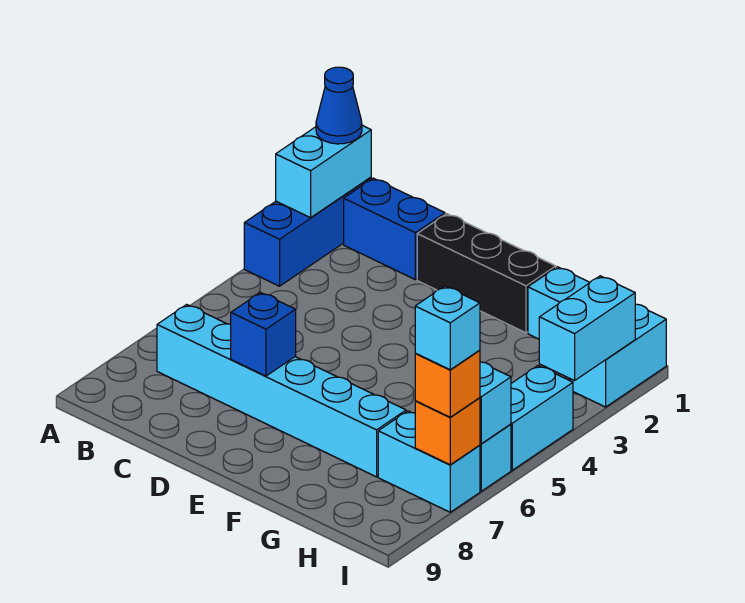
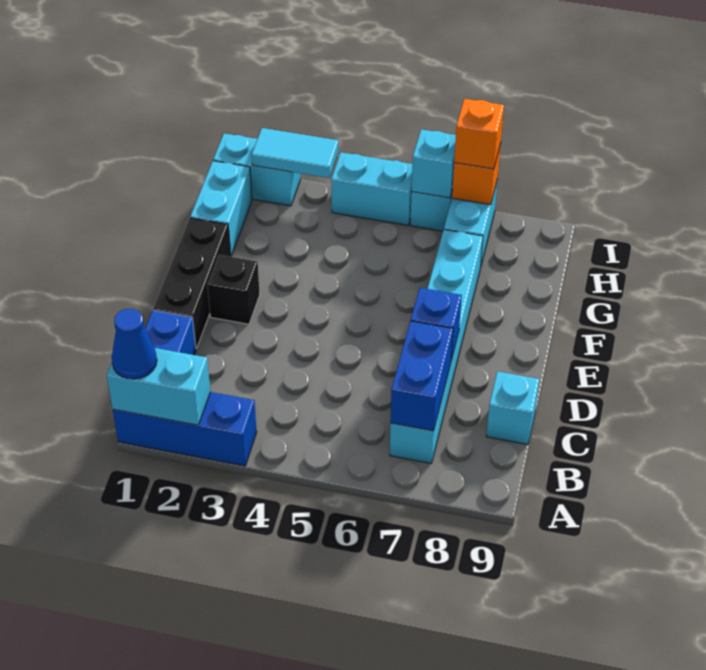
none -> blue 1x2 brick [391,321,453,431]
none -> black 1x1 brick [207,255,260,324]
cyan 1x2 brick [539,276,635,381] -> cyan 1x2 tile [252,128,339,178]
cyan 1x1 brick [415,286,480,370] -> cyan 1x1 brick moved to [486,371,539,444]

